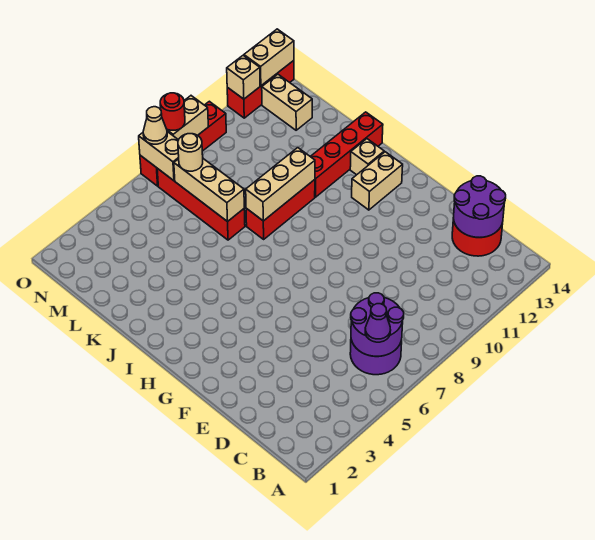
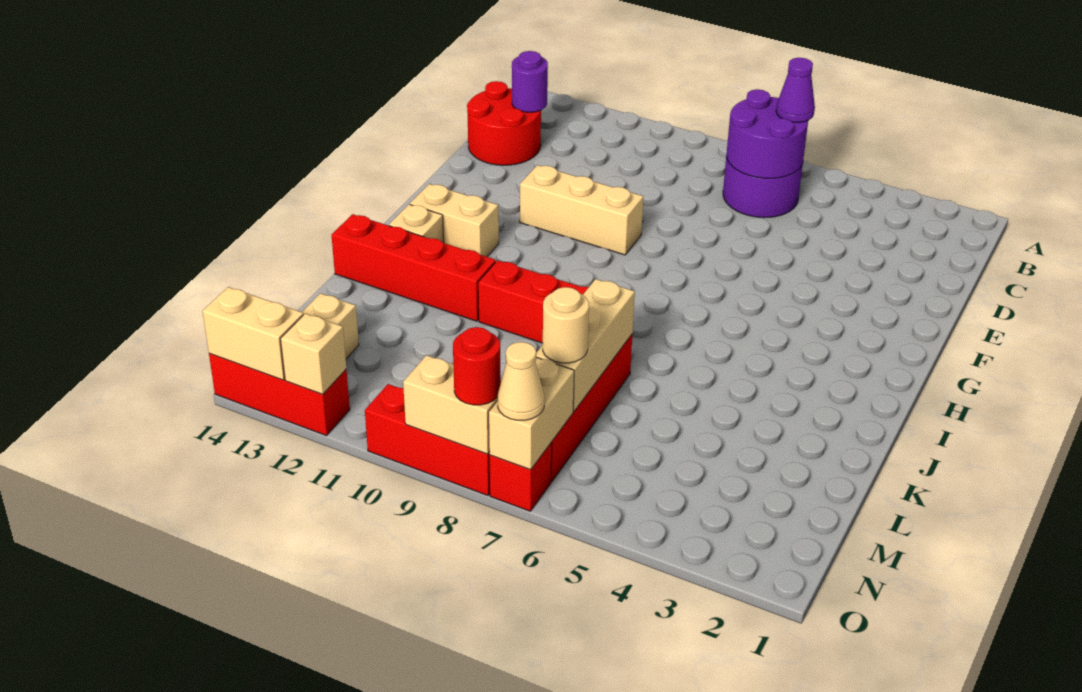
purple 2x2 round brick [454,176,506,238] -> purple 1x1 round brick [512,51,548,112]
tan 1x3 brick [246,148,315,221] -> tan 1x3 brick moved to [520,165,643,255]

